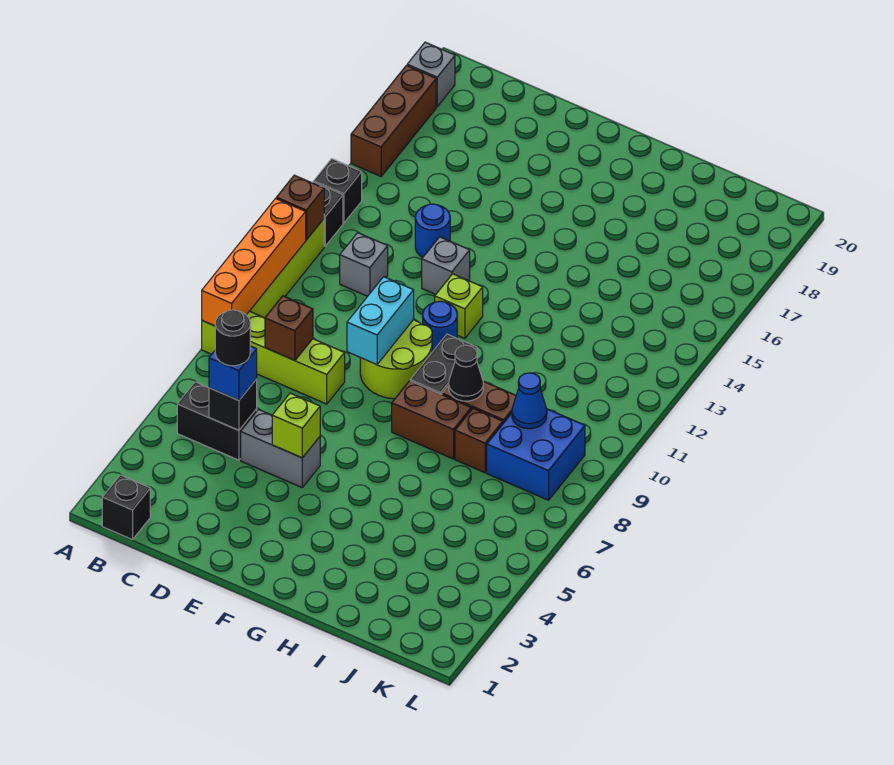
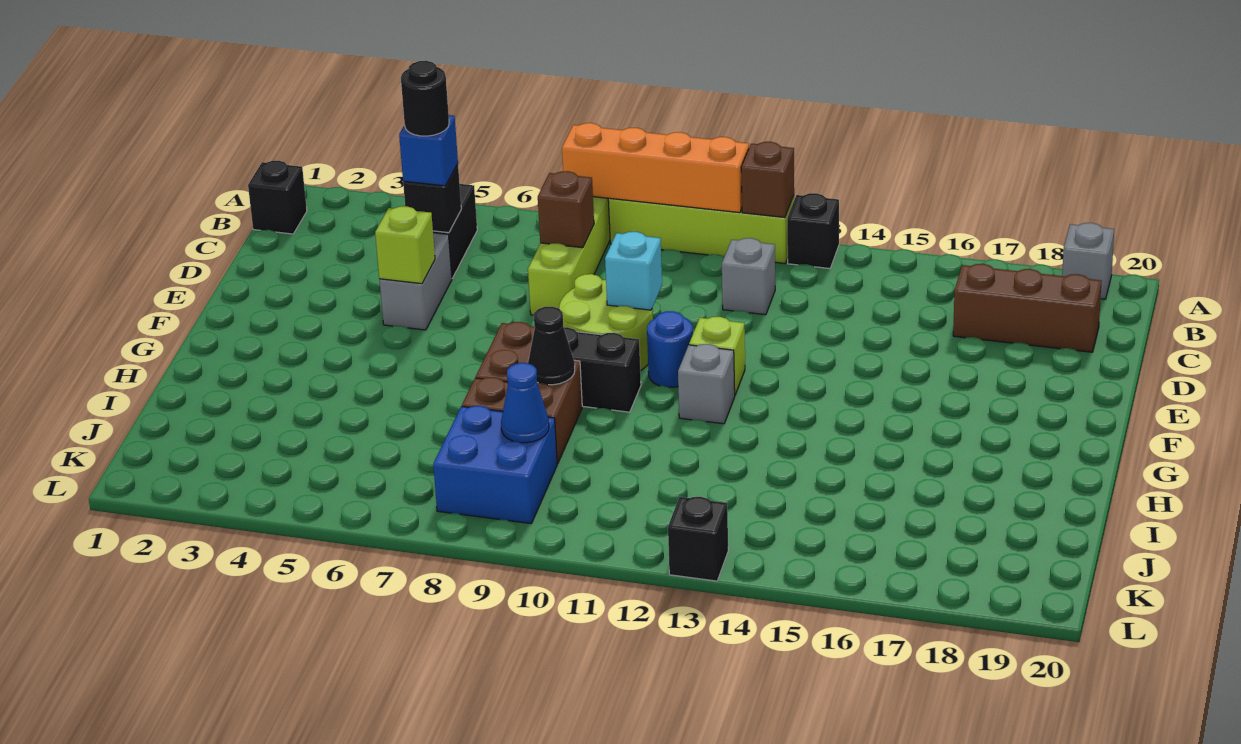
black 1x1 brick [314,159,362,223] -> black 1x1 brick moved to [668,497,728,581]
brown 1x3 brick [351,66,436,176] -> brown 1x3 brick moved to [953,264,1101,352]
blue 1x1 round brick [415,204,450,257] -> none
cyan 1x2 brick [347,277,414,365] -> cyan 1x1 brick [605,232,662,310]
grey 1x1 brick [422,237,470,294] -> grey 1x1 brick moved to [678,344,735,424]

